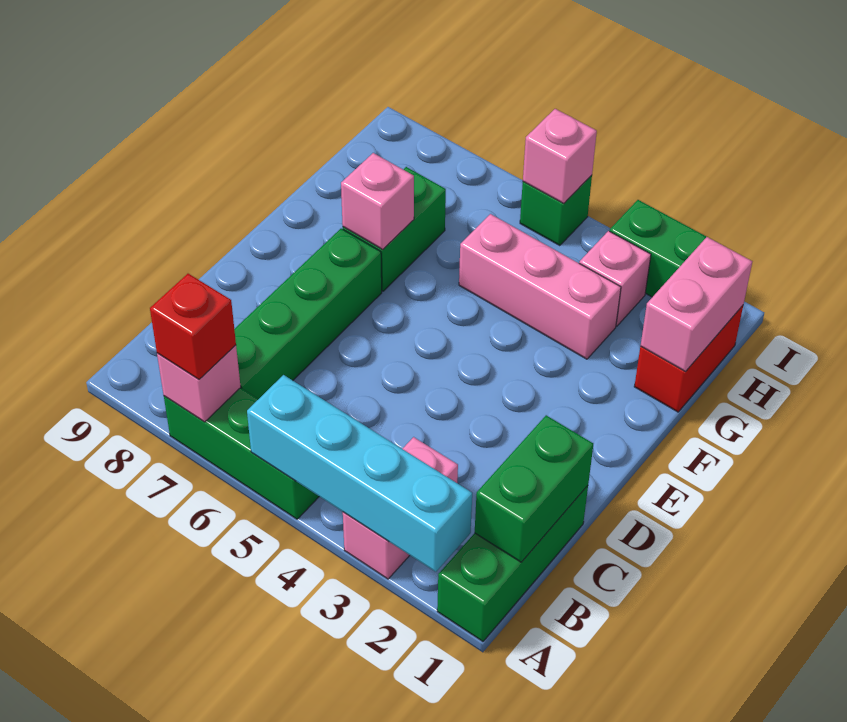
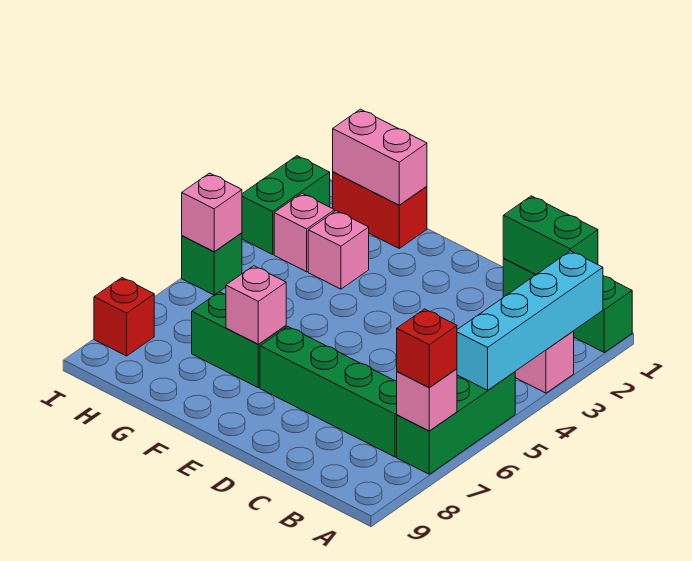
pink 1x3 brick [459,214,621,359] -> pink 1x1 brick [308,211,369,289]
none -> red 1x1 brick [94,278,154,356]

